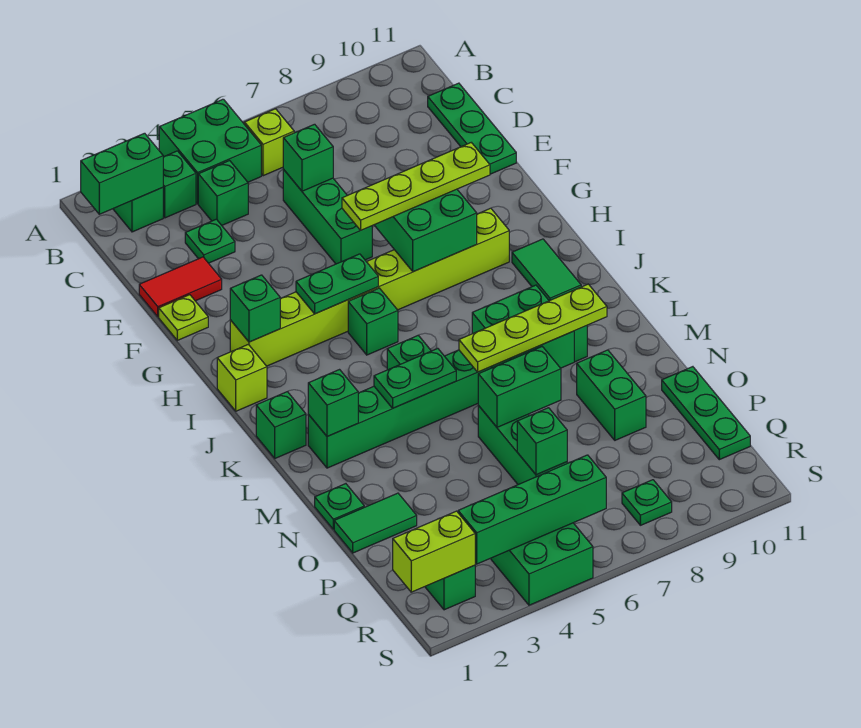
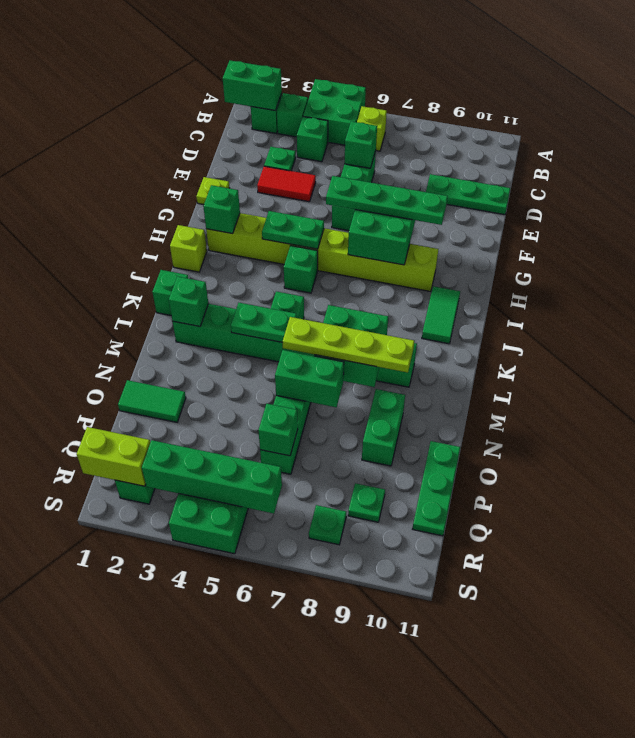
green 1x3 plate [428,83,516,174] -> green 1x3 plate turned to [426,174,510,215]
red 1x2 tile [139,257,222,317] -> red 1x2 tile moved to [257,166,316,202]
lime 1x4 plate [342,143,490,230] -> green 1x4 plate [326,176,448,225]
green 1x1 plate [315,484,364,529] -> green 1x1 plate moved to [348,483,385,522]

